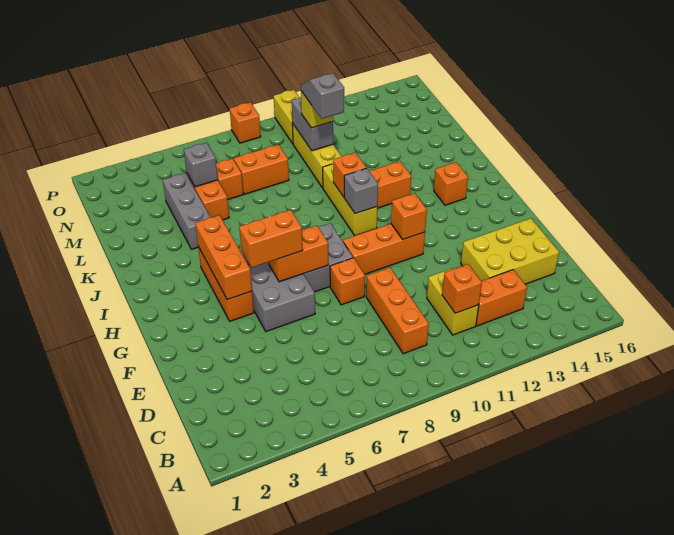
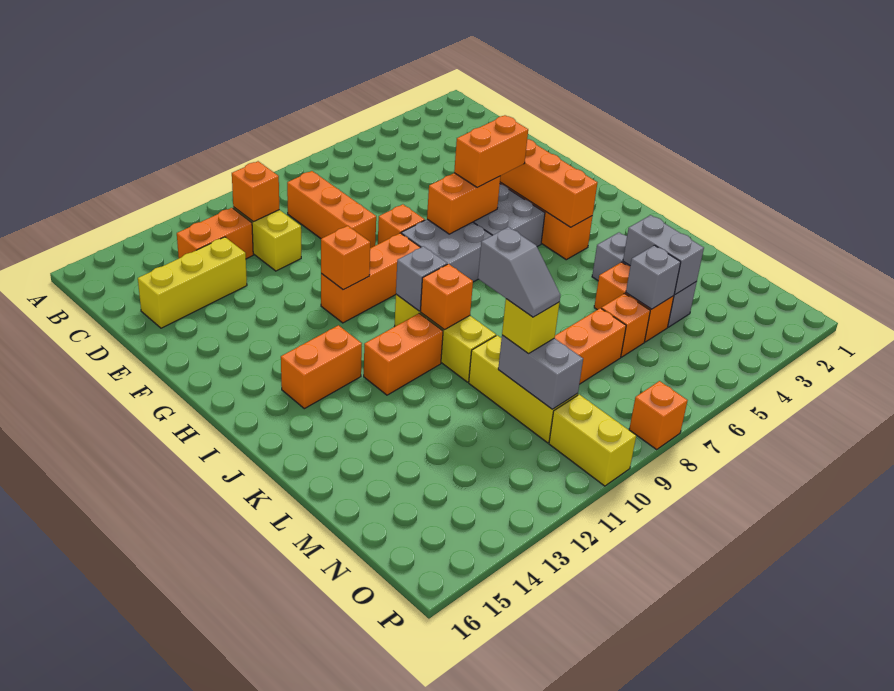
yellow 2x3 brick [461,218,559,284] -> yellow 1x3 brick [138,237,247,328]
orange 1x1 brick [434,162,468,205] -> orange 1x2 brick [281,325,362,409]
none -> grey 1x2 brick [623,215,704,294]

